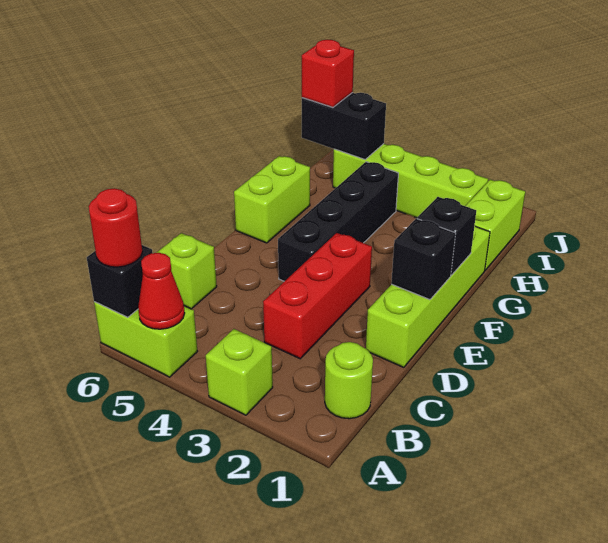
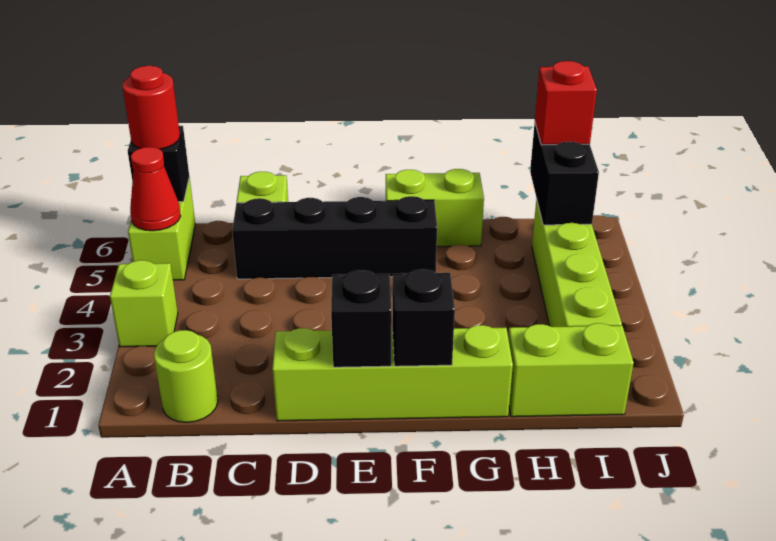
red 1x3 brick [263,233,372,359] -> none
black 1x4 brick [278,162,398,281] -> black 1x4 brick moved to [232,196,437,279]

